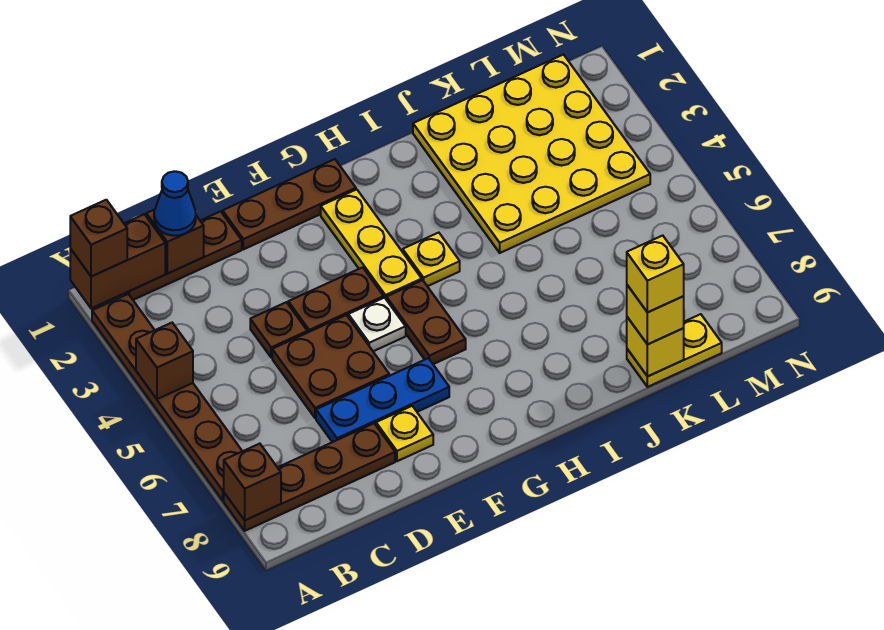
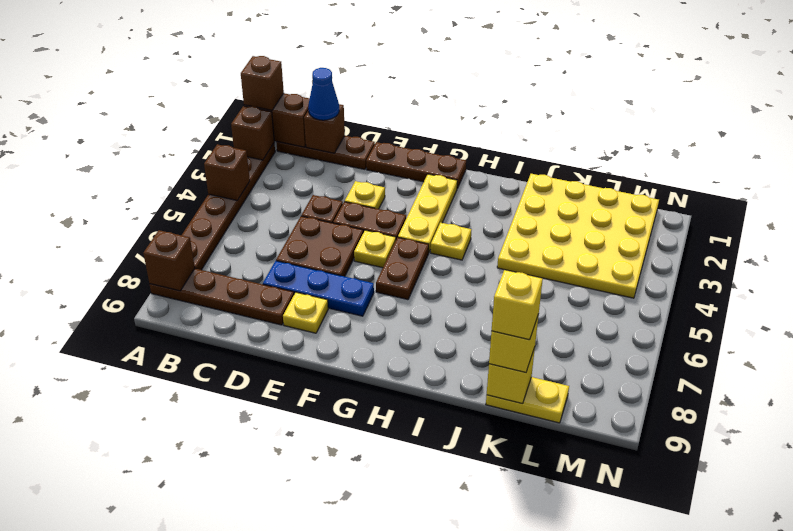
none -> brown 1x1 brick [231,106,274,160]
none -> yellow 1x1 plate [345,181,385,209]
white 1x1 plate [348,298,406,351] -> yellow 1x1 plate [354,230,396,268]

